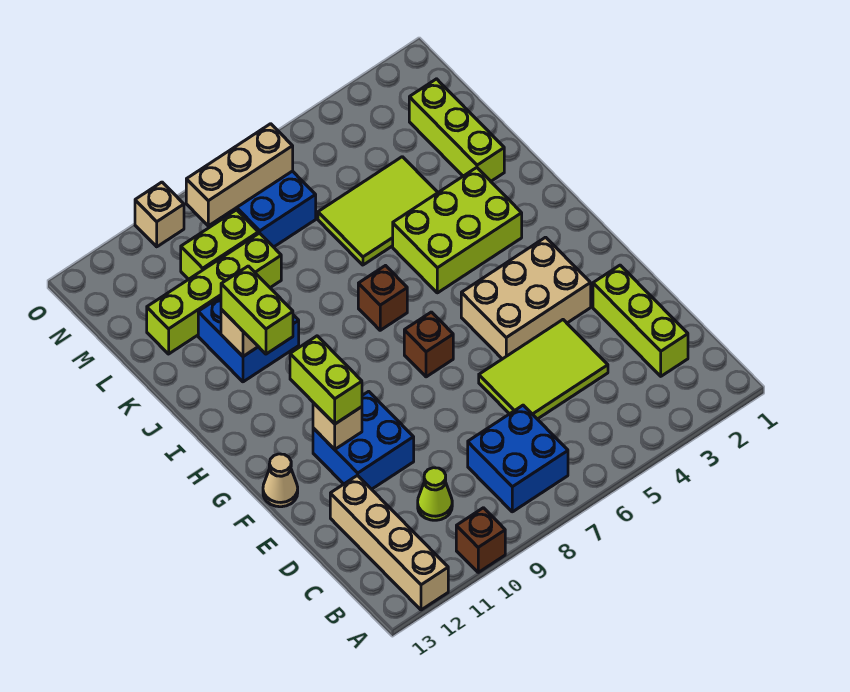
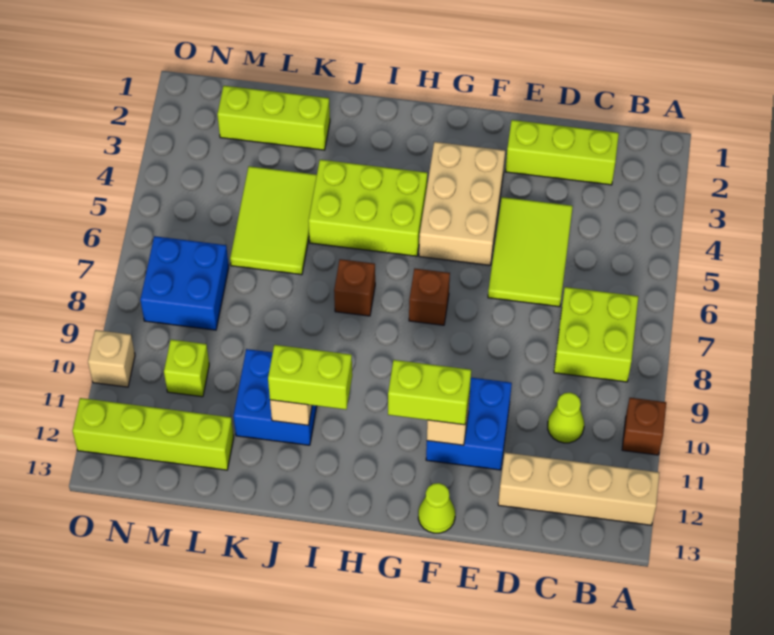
blue 2x2 brick [468,405,568,512] -> lime 2x2 brick [554,287,638,382]
tan 1x1 cone [263,454,298,507] -> lime 1x1 cone [418,483,455,533]
lime 2x3 brick [393,168,522,293] -> lime 2x3 brick turned to [308,160,427,256]
lime 1x4 brick [147,233,281,354] -> lime 1x4 brick turned to [72,398,234,470]
lime 1x2 brick [181,210,258,279] -> lime 1x1 brick [164,340,209,397]
tan 1x3 brick [186,124,293,226] -> none

